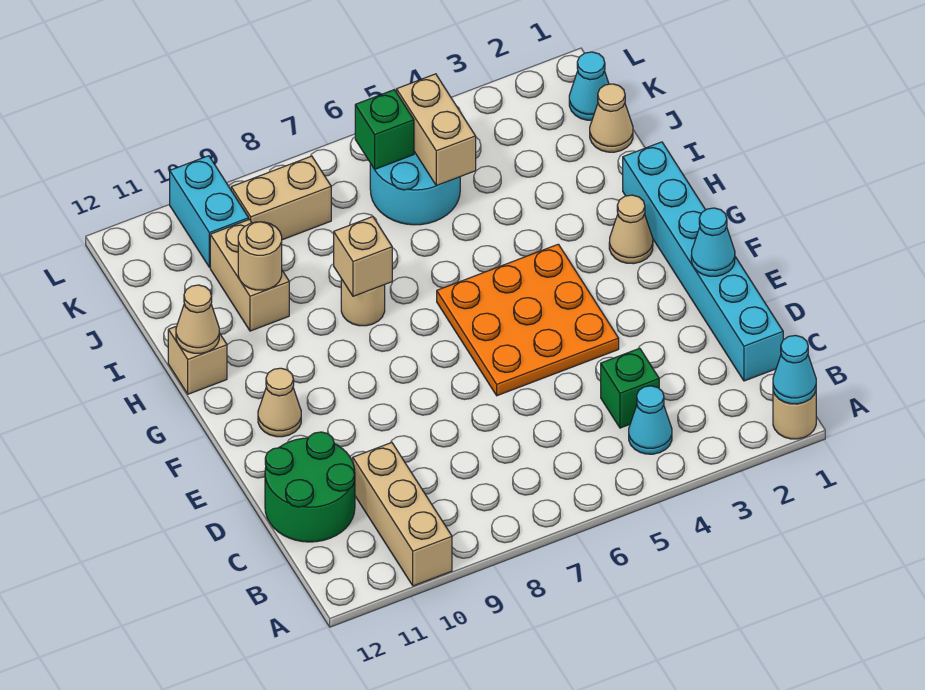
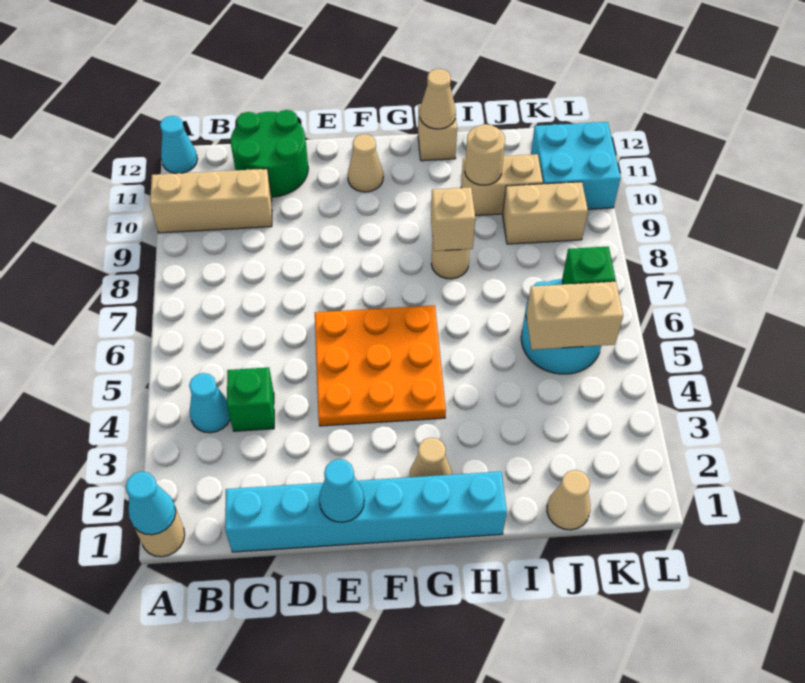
cyan 1x1 cone [569,52,609,120] -> cyan 1x1 cone moved to [160,116,197,173]
tan 1x2 brick [231,156,331,240] -> tan 1x2 brick turned to [503,182,588,244]
cyan 1x2 brick [170,156,249,267] -> cyan 2x2 brick [531,122,621,209]

